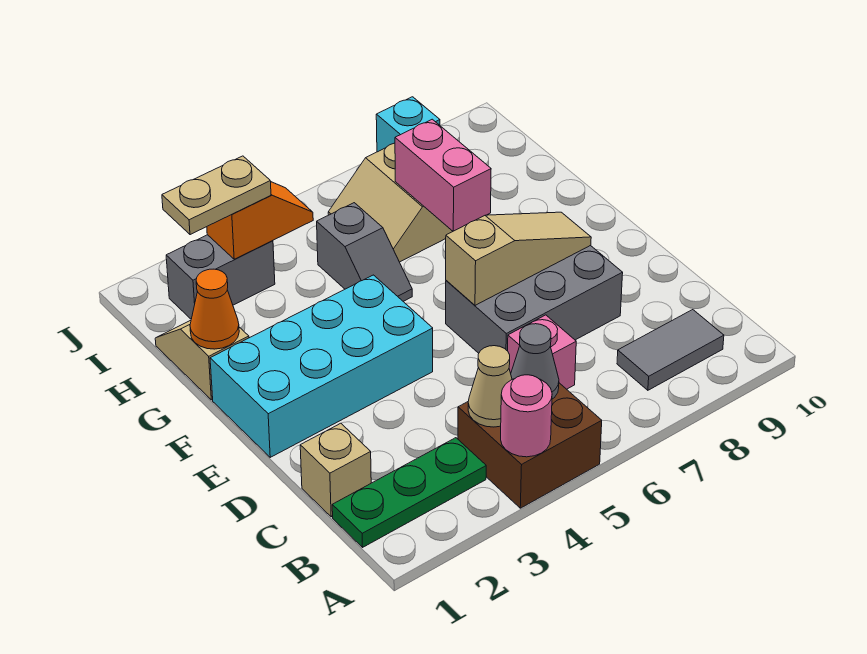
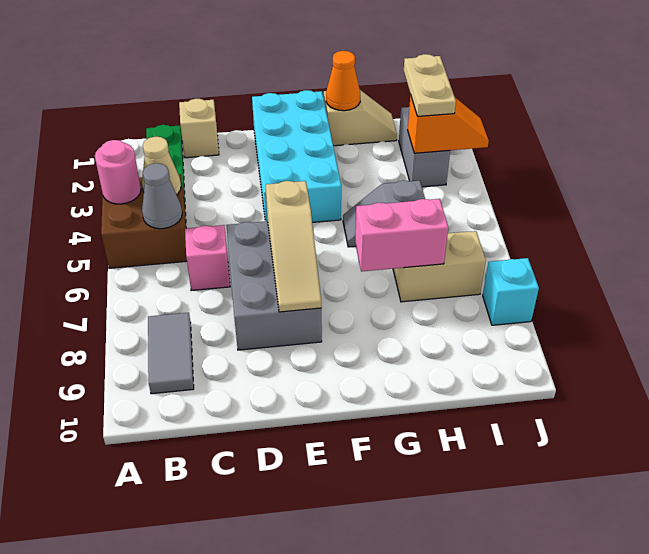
orange 1x2 slope [207,182,313,259] -> orange 1x2 slope turned to [408,95,489,153]

